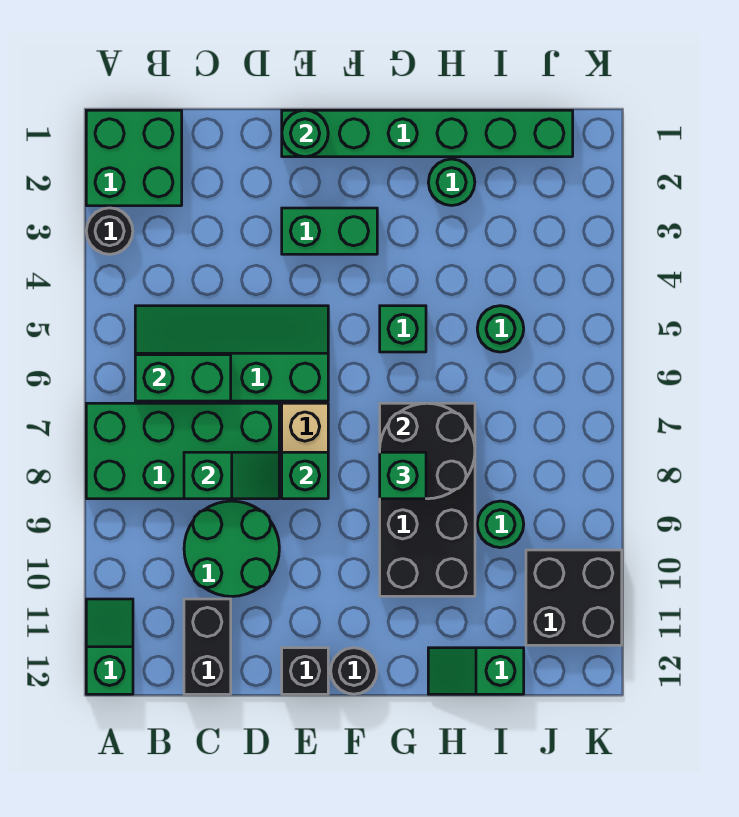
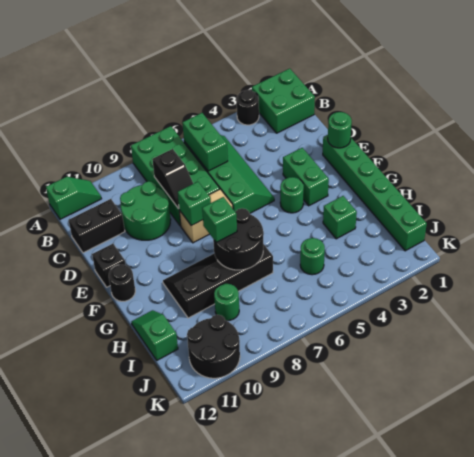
green 1x2 slope [184,452,279,499] -> black 1x2 slope [152,149,193,209]
green 1x1 brick [380,306,426,352] -> green 1x1 brick moved to [323,196,357,239]
black 2x4 brick [380,403,475,596] -> black 2x4 slope [163,244,273,318]
green 1x1 round brick [428,159,475,206] -> green 1x1 round brick moved to [280,177,304,213]
black 2x2 brick [526,550,622,645] -> black 2x2 round brick [187,315,240,378]

